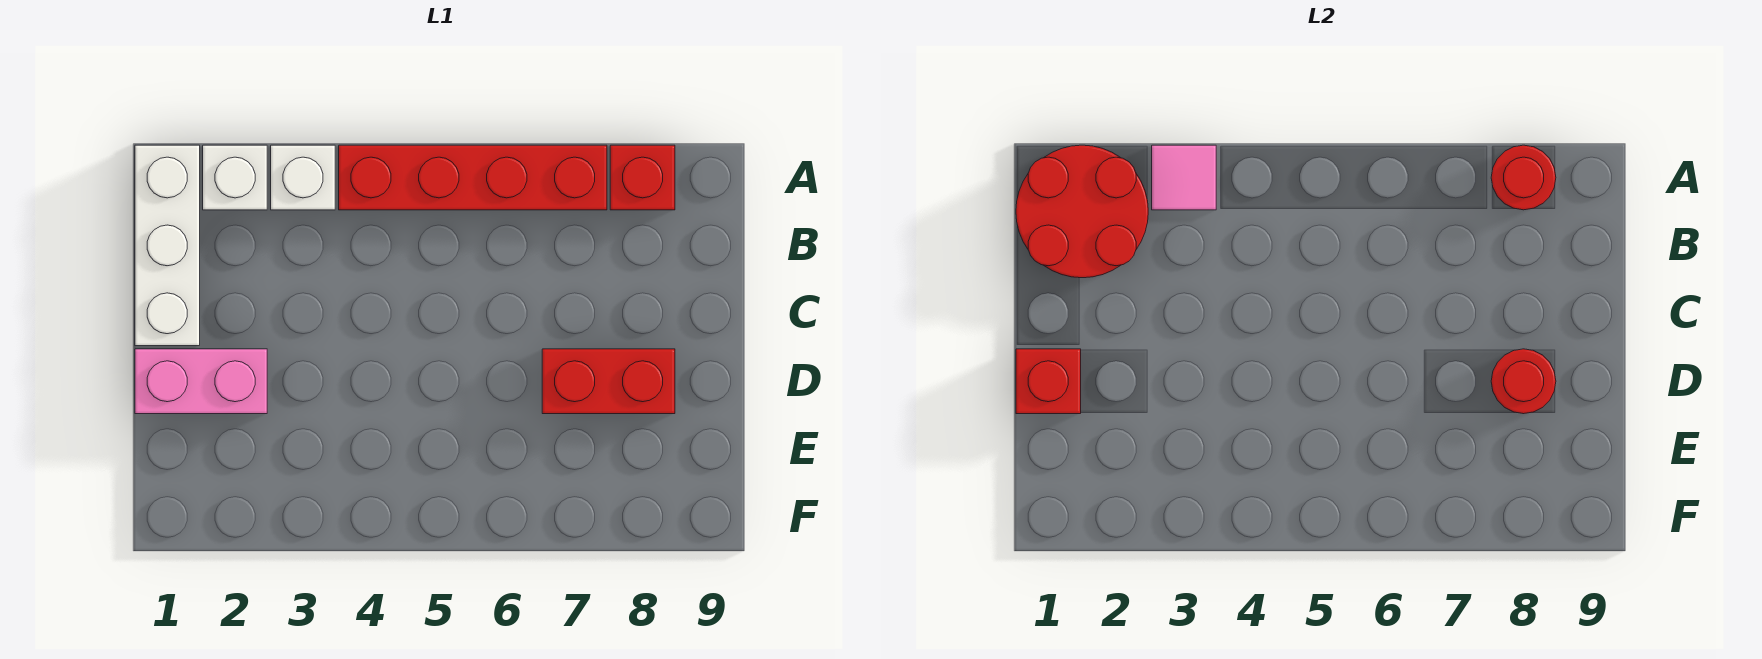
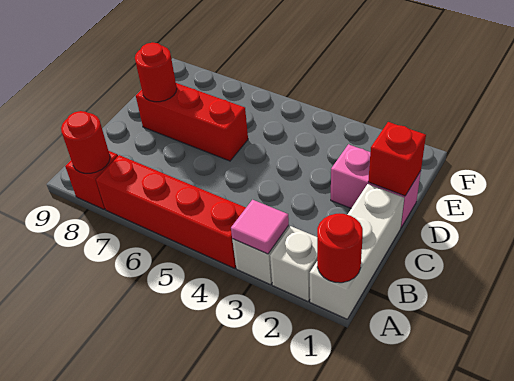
red 2x2 round brick [1016,145,1148,278] -> red 1x1 round brick [317,213,363,283]
red 1x2 brick [542,349,675,414] -> red 1x3 brick [136,83,248,161]

